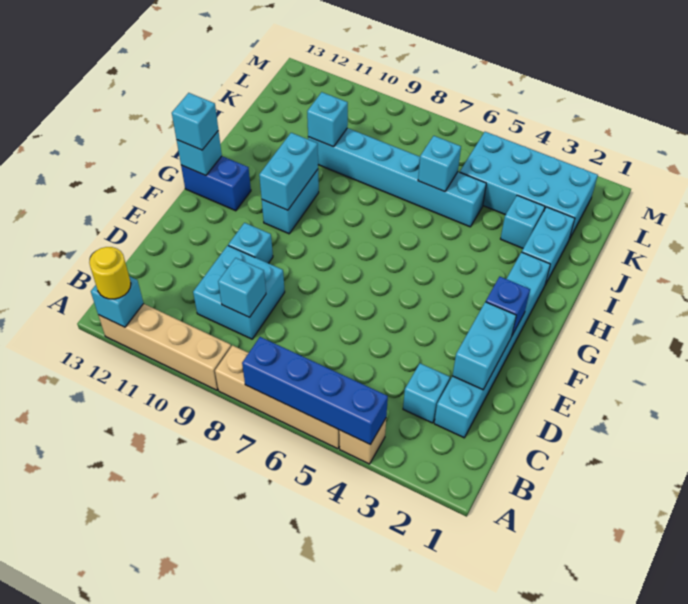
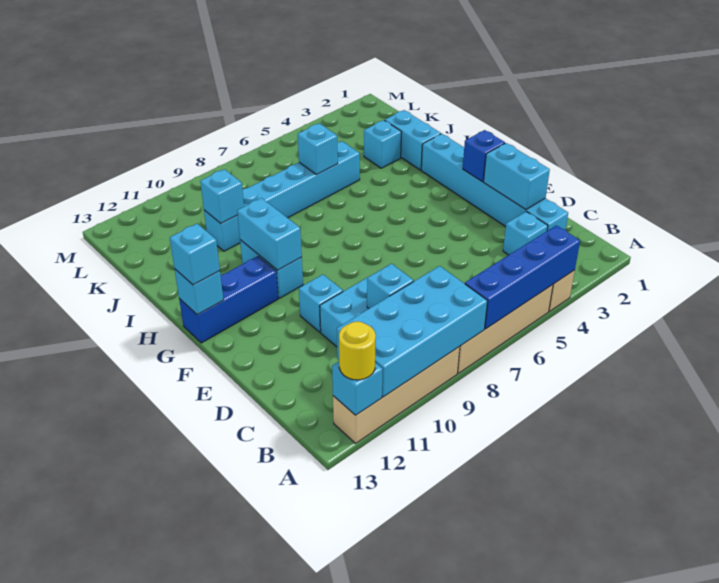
blue 1x2 brick [181,156,251,211] -> blue 1x3 brick [179,256,278,343]
cyan 2x4 brick [460,132,598,239] -> cyan 2x4 brick moved to [337,266,487,397]

